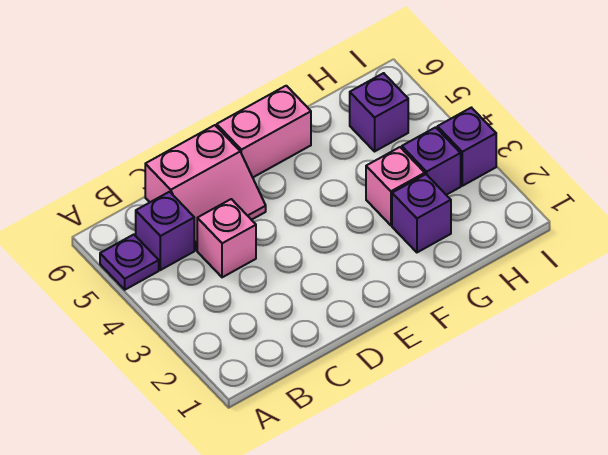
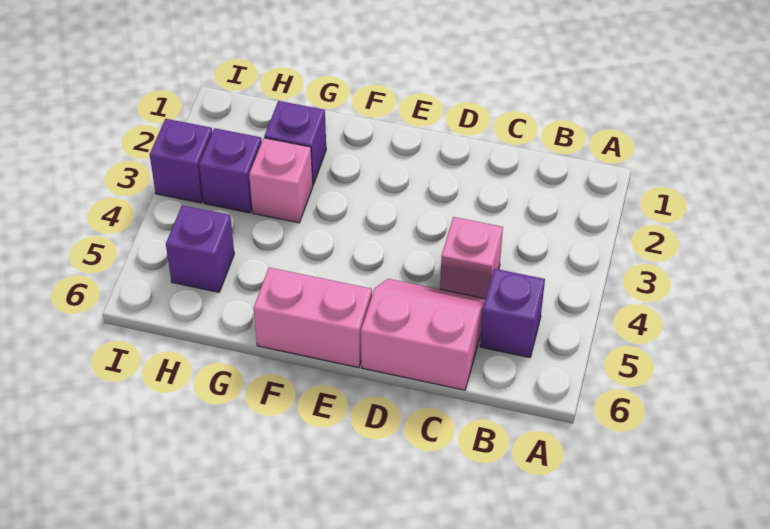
purple 1x1 plate [100,235,159,290] -> none

